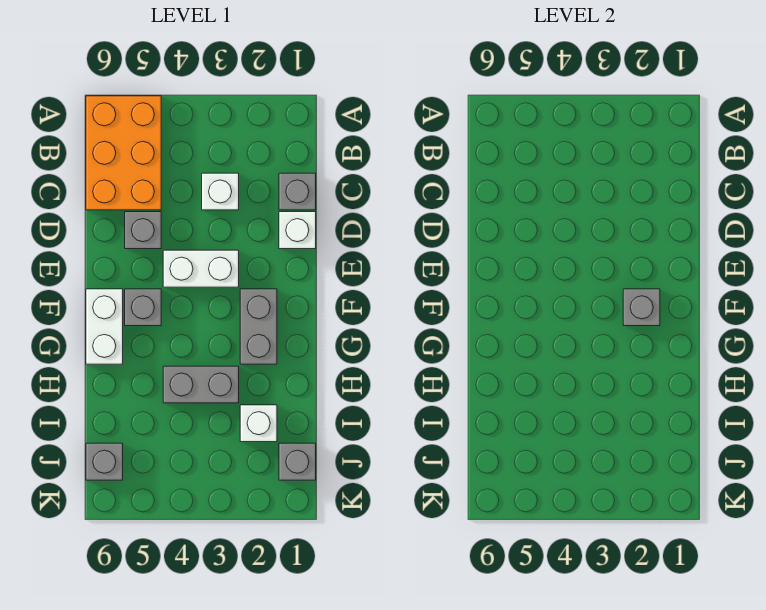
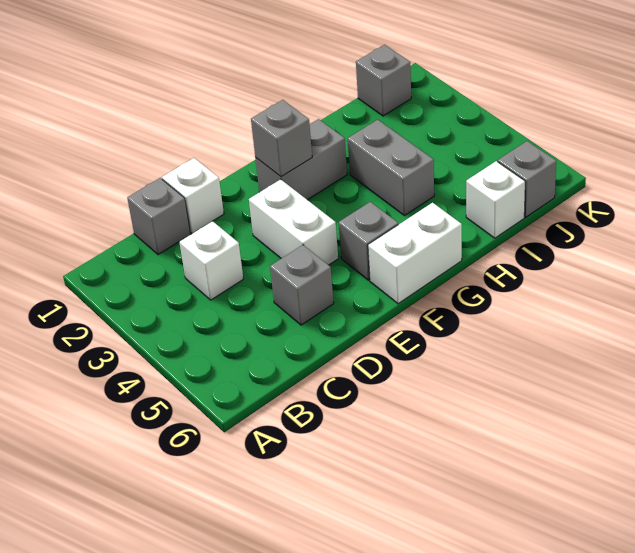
orange 2x3 brick [86,96,161,210] -> none
white 1x1 brick [240,405,277,442] -> white 1x1 brick moved to [466,161,525,238]

